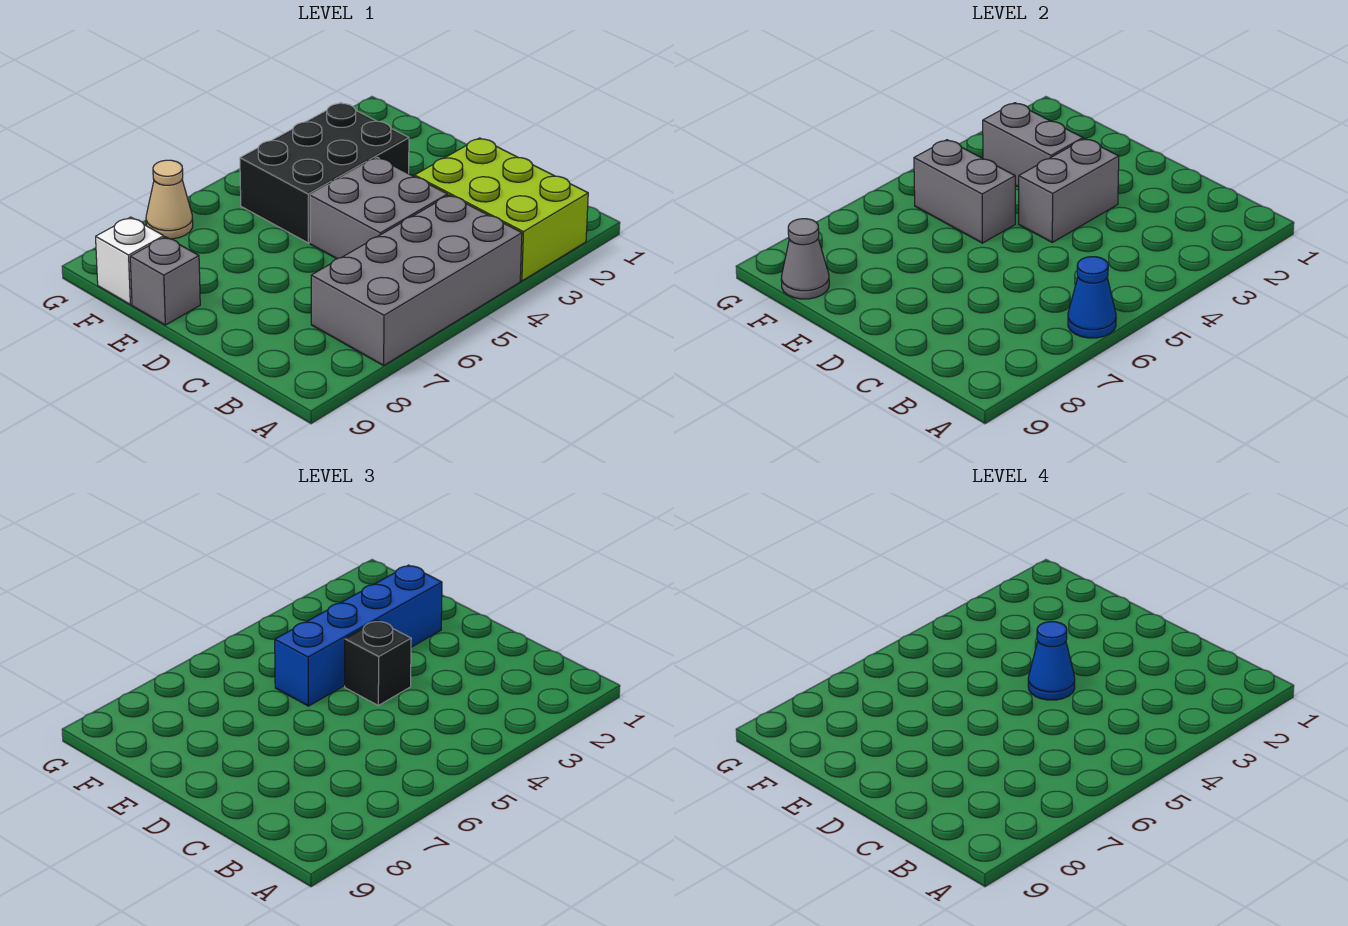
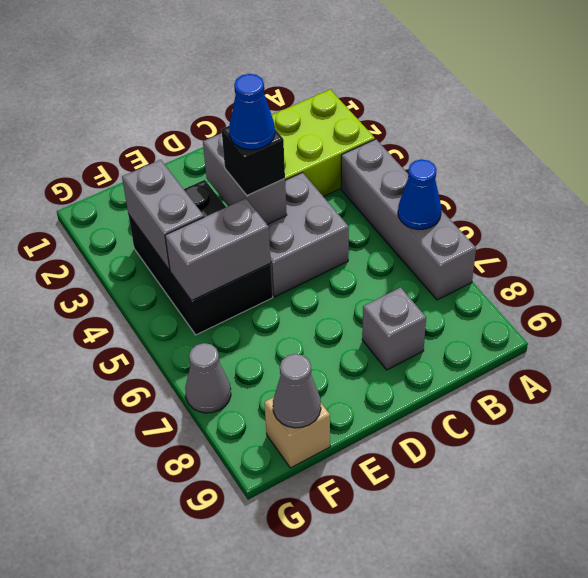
grey 2x4 brick [311,195,522,366] -> grey 1x4 brick [341,139,476,300]
blue 1x4 brick [275,565,442,706] -> none
grey 1x2 brick [983,103,1083,187] -> grey 1x2 brick turned to [122,160,204,270]
grey 1x1 brick [130,237,200,325] -> grey 1x1 brick moved to [362,287,426,370]
white 1x1 brick [96,217,164,305] -> tan 1x1 brick [264,397,330,468]
tan 1x1 cone [146,160,193,239] -> grey 1x1 cone [185,343,231,413]

